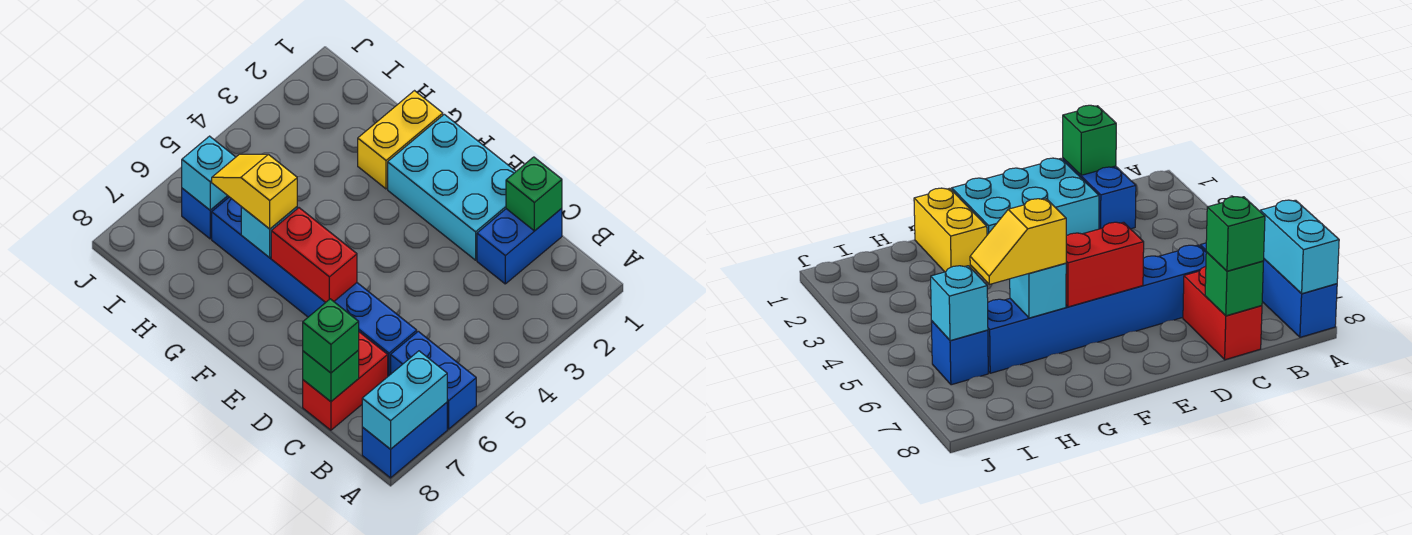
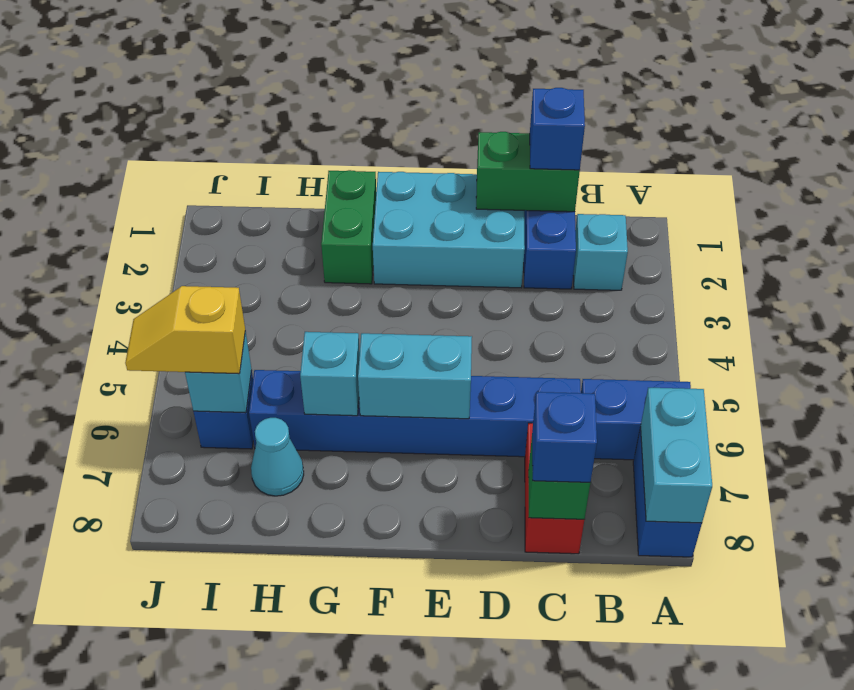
none -> cyan 1x1 brick [573,214,628,290]
green 1x1 brick [506,157,562,231] -> green 1x2 brick [476,132,580,212]
none -> blue 1x1 brick [530,88,585,170]
green 1x1 brick [303,299,359,373] -> blue 1x1 brick [532,392,597,482]
red 1x2 brick [271,208,357,302] -> cyan 1x2 brick [358,333,472,419]
yellow 1x2 brick [358,91,443,189] -> green 1x2 brick [321,170,376,284]
yellow 1x2 slope [212,154,297,229] -> yellow 1x2 slope moved to [125,286,245,374]
none -> cyan 1x1 cone [251,418,304,496]

